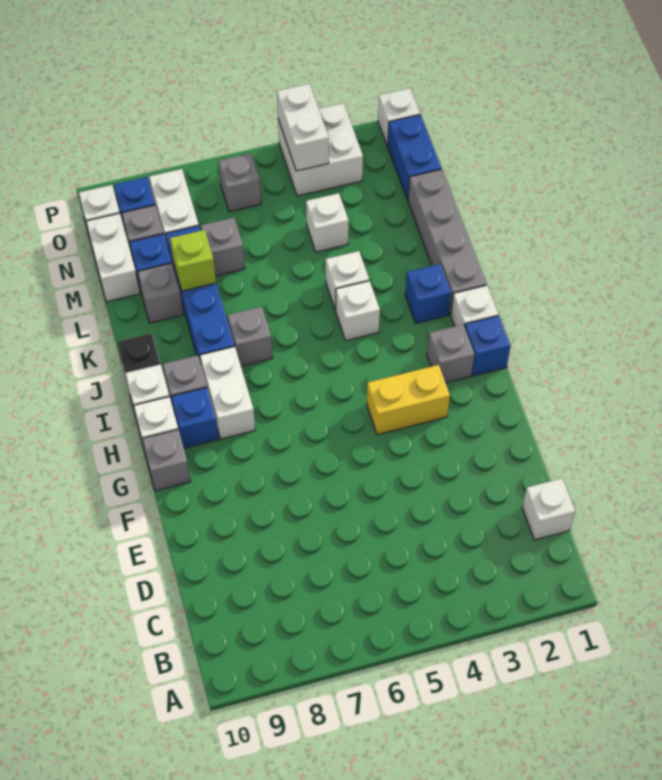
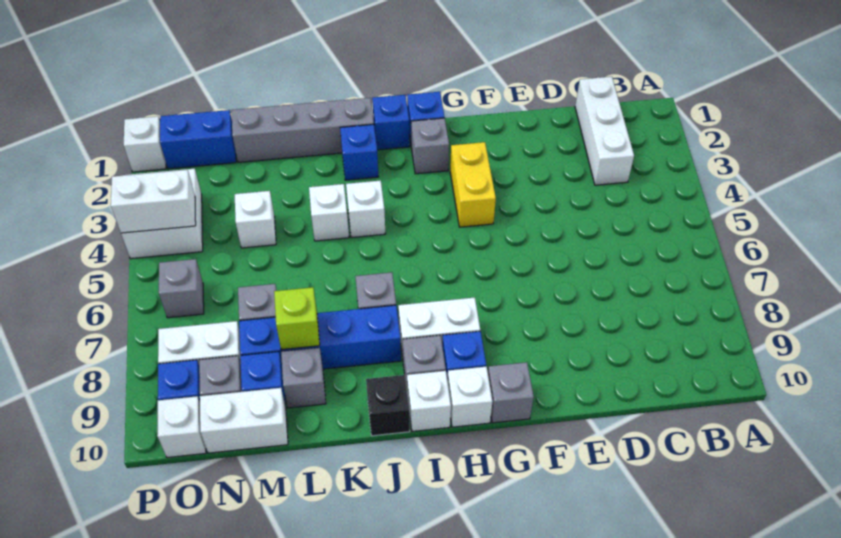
white 1x1 brick [522,478,575,540] -> white 1x3 brick [575,77,634,185]
white 1x1 brick [451,285,498,327] -> blue 1x1 brick [372,95,410,150]

